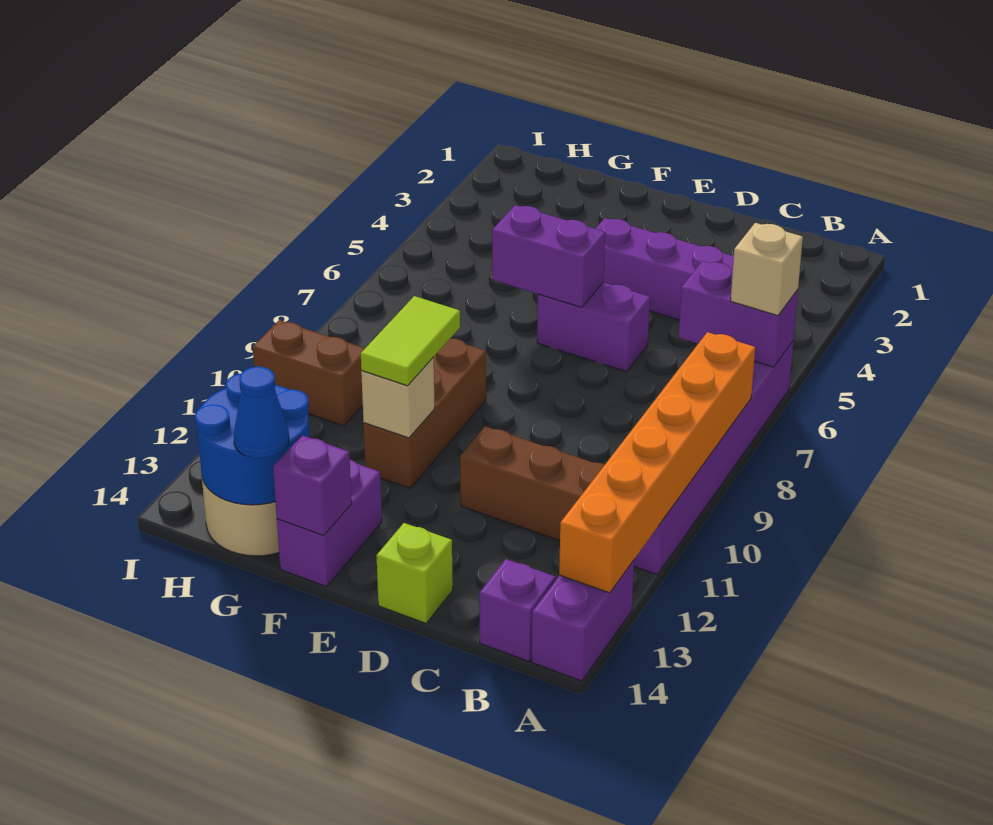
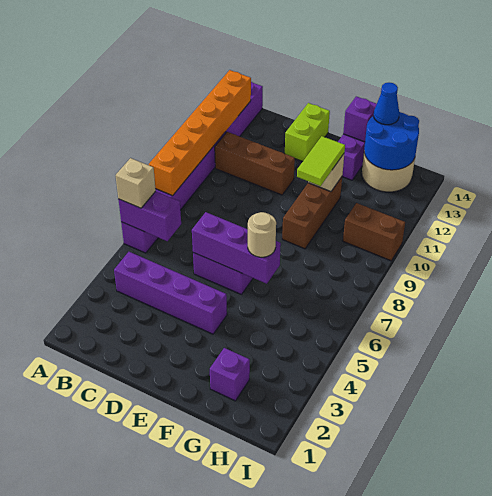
purple 1x1 brick [479,559,555,661] -> purple 1x1 brick moved to [210,348,250,401]
lime 1x1 brick [376,523,453,623] -> lime 1x2 brick [285,103,330,161]
purple 1x2 brick [492,205,605,308] -> purple 1x3 brick [192,212,281,284]
none -> tan 1x1 round brick [248,212,276,257]

